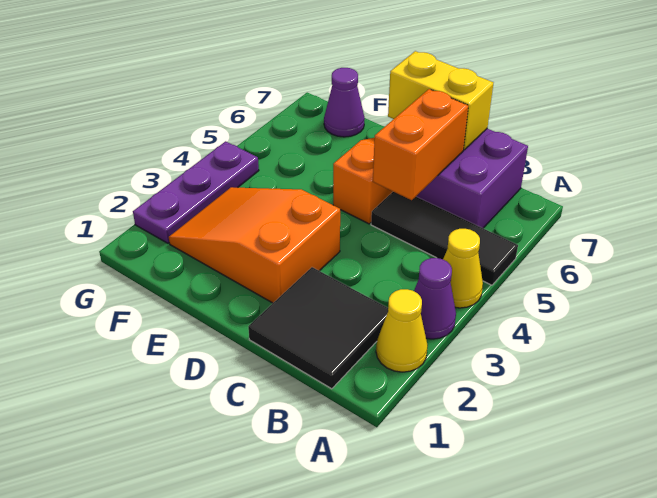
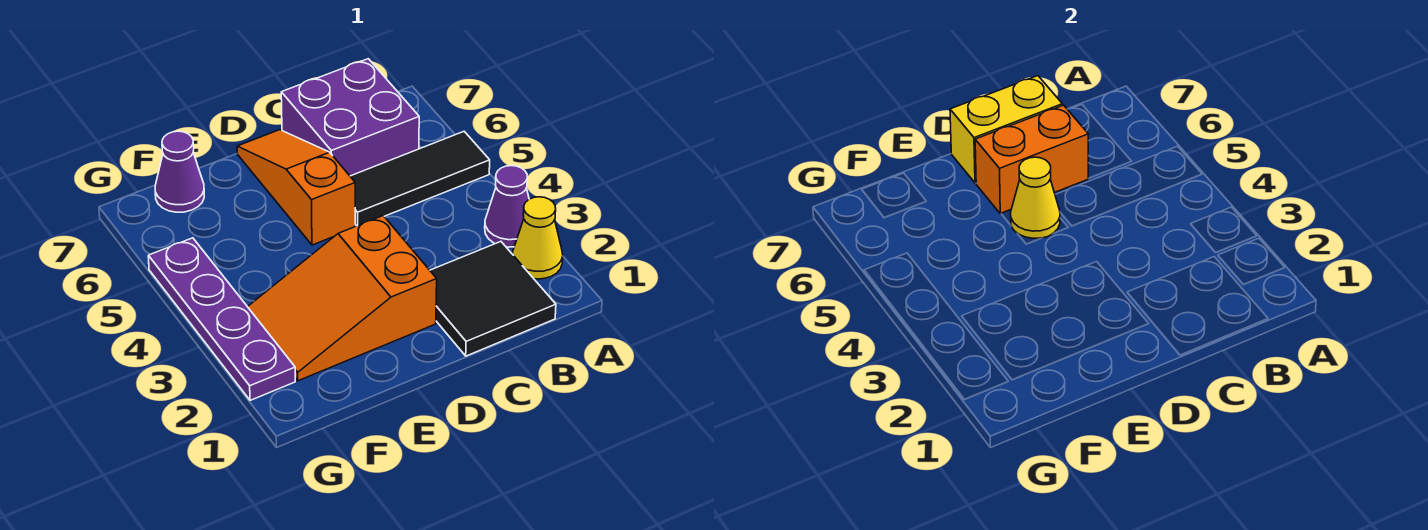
yellow 1x1 cone [443,229,483,308] -> yellow 1x1 cone moved to [1011,157,1060,238]
orange 1x2 brick [373,89,468,200] -> orange 1x2 brick turned to [975,105,1088,214]
purple 1x3 plate [133,141,259,243] -> purple 1x4 plate [148,238,295,400]

